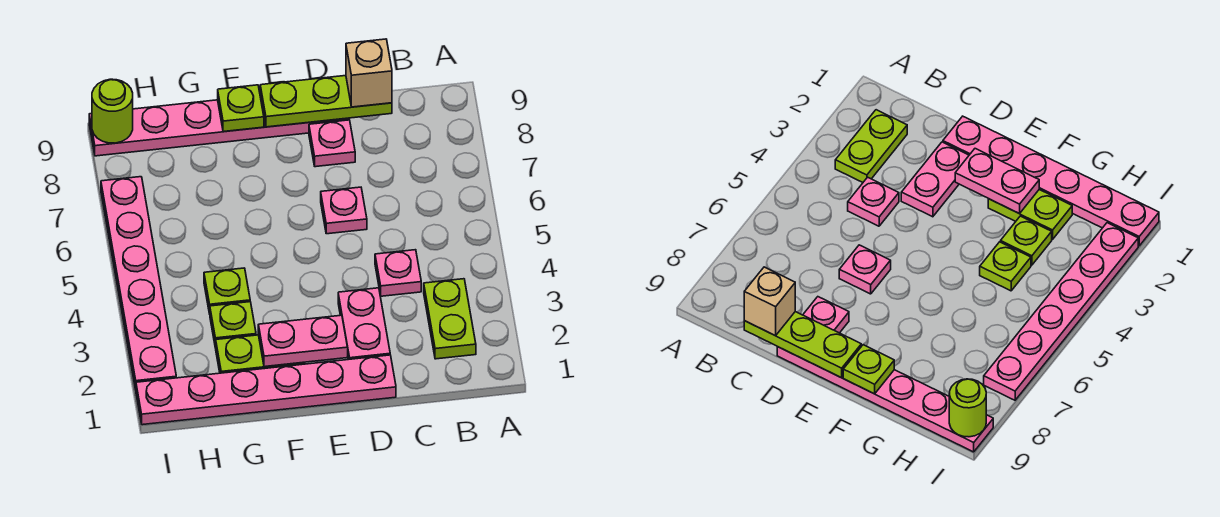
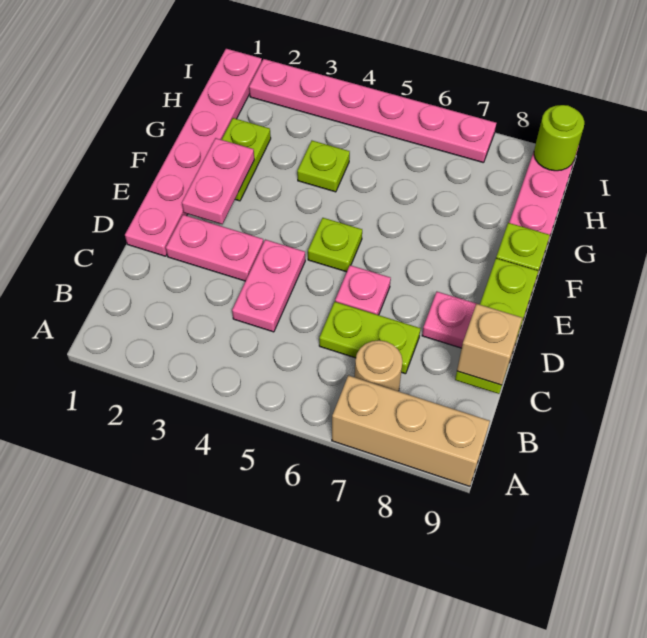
none -> tan 1x3 brick [332,375,490,486]
lime 1x2 plate [424,279,476,359] -> lime 1x2 plate moved to [319,302,421,374]
none -> tan 1x1 round brick [355,340,403,391]
pink 1x1 plate [375,250,421,296] -> pink 1x2 plate [232,240,305,332]
lime 1x1 plate [210,302,256,348] -> lime 1x1 plate moved to [308,218,362,272]

